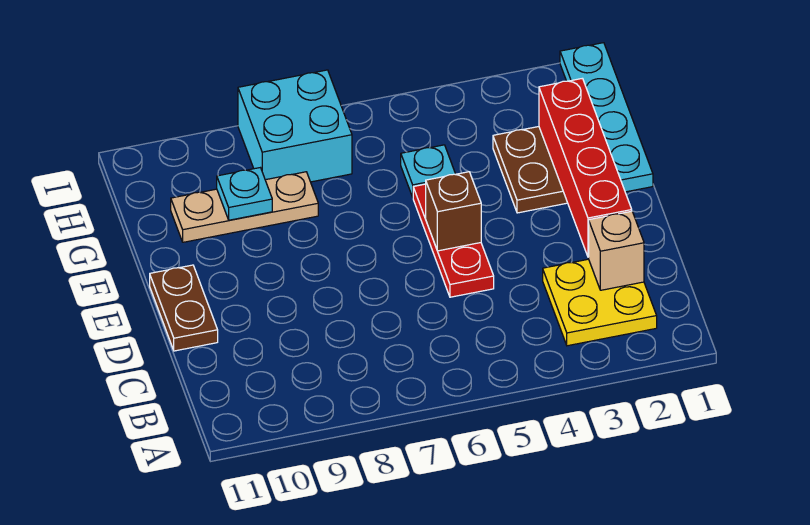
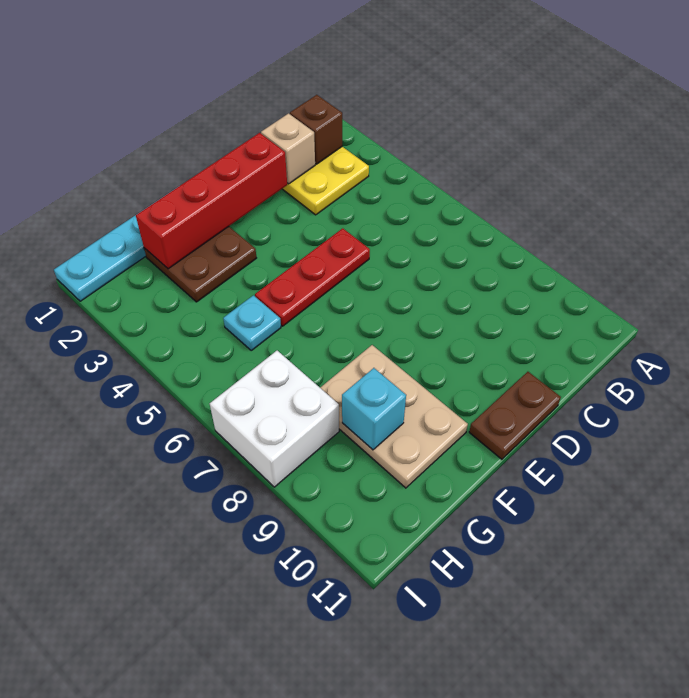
brown 1x1 brick [426,172,481,251] -> brown 1x1 brick moved to [290,95,342,164]
tan 1x3 plate [171,172,318,242] -> tan 2x3 plate [320,345,468,488]
cyan 1x1 plate [217,168,272,220] -> cyan 1x1 brick [342,368,406,450]
cyan 2x2 brick [238,70,352,182] -> white 2x2 brick [210,351,339,487]

